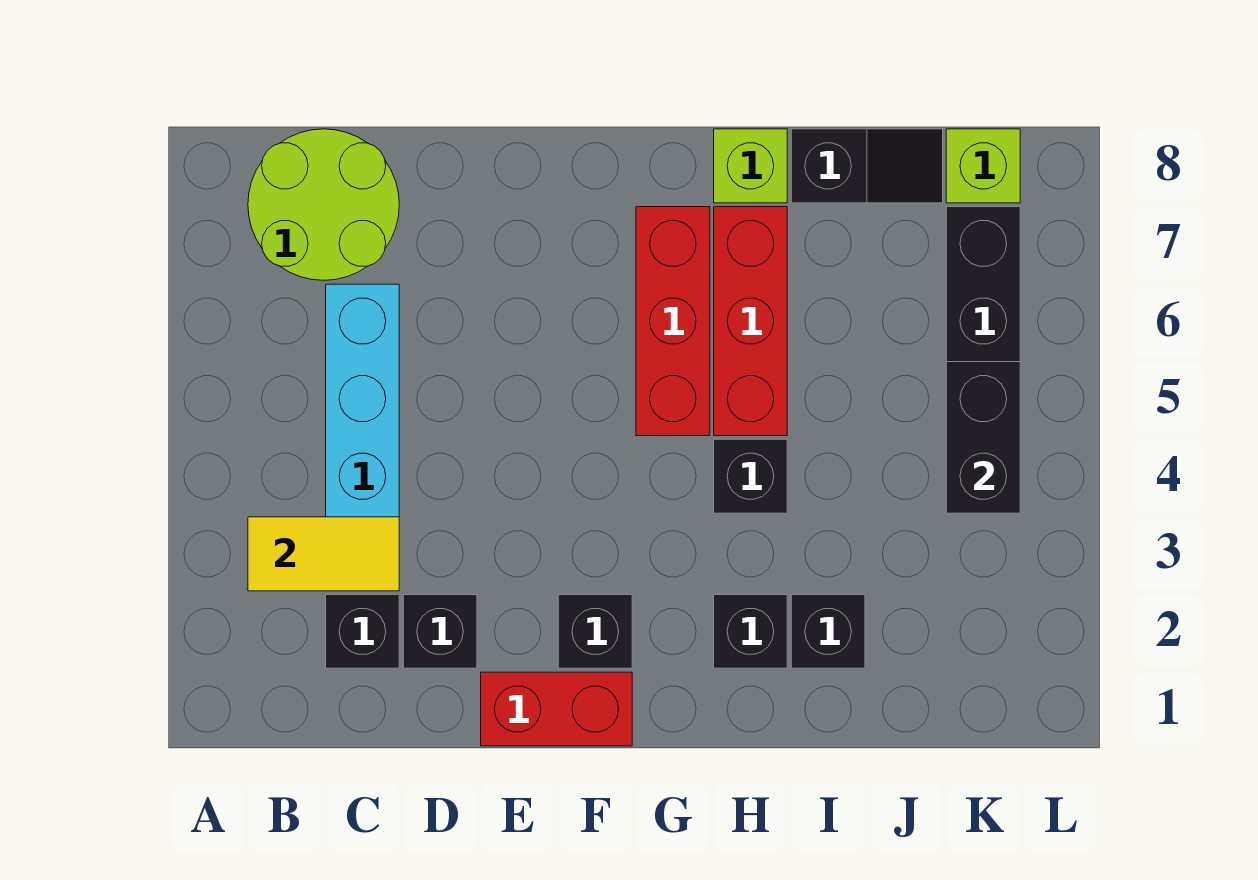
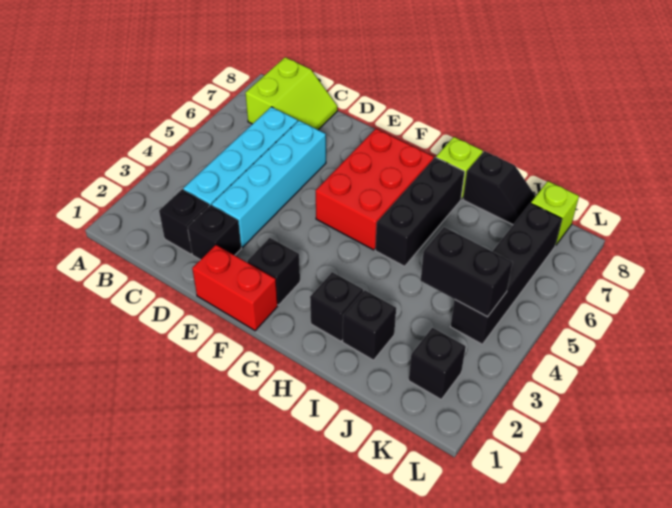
yellow 1x2 tile [248,517,399,591] -> none
lime 2x2 round brick [248,129,399,280] -> lime 2x2 slope [246,57,337,130]
none -> cyan 1x4 brick [212,121,326,247]
red 1x3 brick [636,207,710,436] -> red 2x3 brick [316,129,434,250]
black 1x1 brick [714,439,787,513] -> black 1x1 brick moved to [409,328,466,399]
red 1x3 brick [714,207,787,436] -> black 1x3 brick [375,157,465,266]
black 1x2 brick [946,362,1020,513] -> black 1x2 brick turned to [421,227,513,317]

